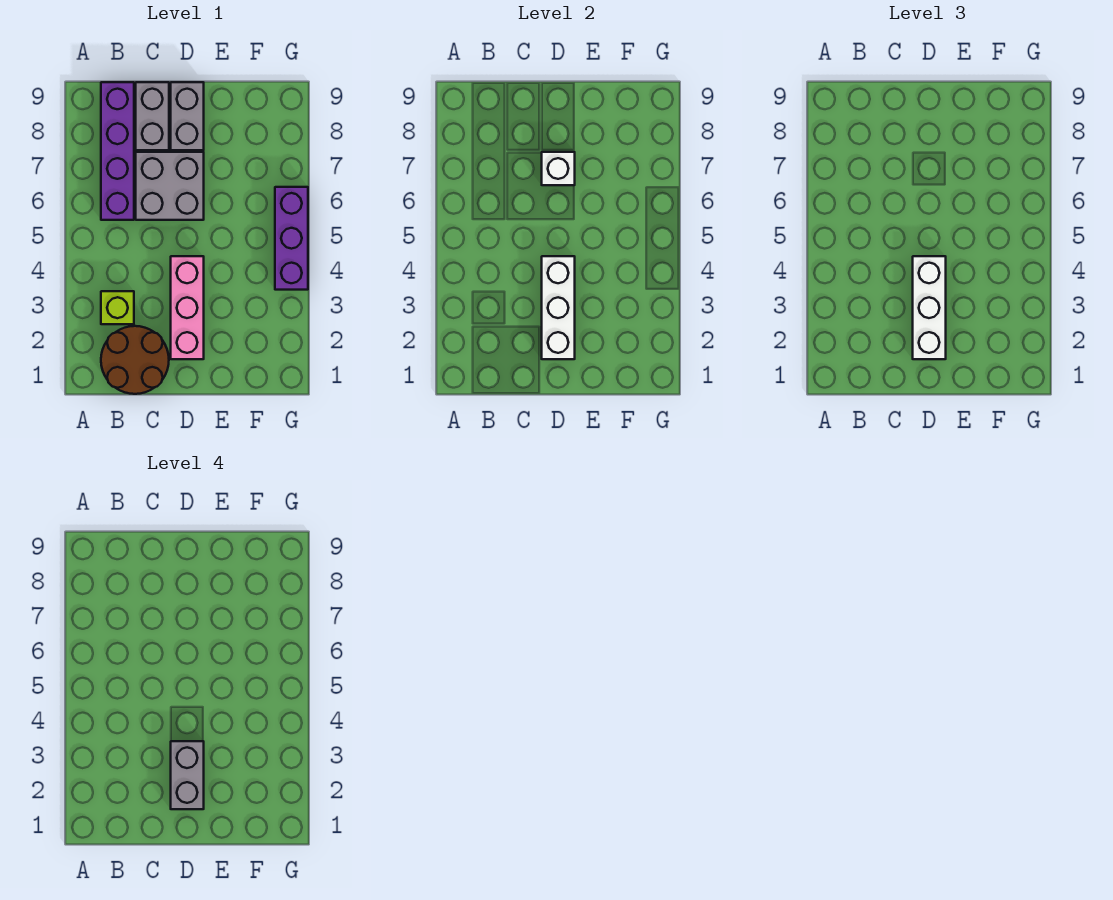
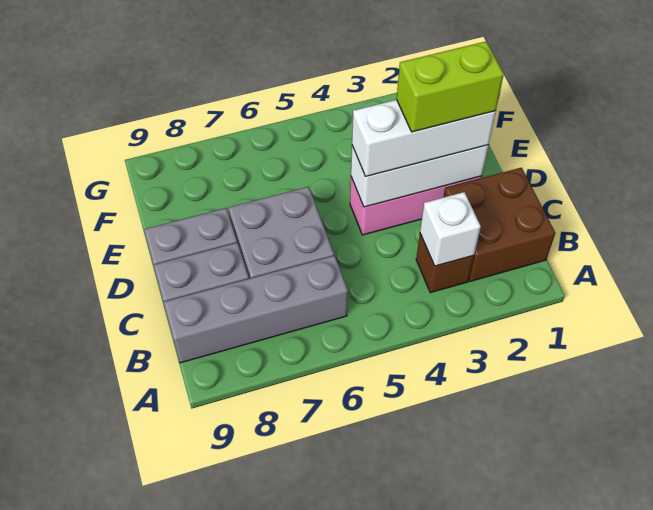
brown 2x2 round brick [101,326,169,394] -> brown 2x2 brick [444,168,555,281]
lime 1x1 brick [101,291,134,324] -> brown 1x1 brick [416,234,474,293]
purple 1x4 brick [101,82,134,220] -> grey 1x4 brick [164,256,348,363]
grey 1x2 brick [171,741,204,809] -> lime 1x2 brick [397,42,504,132]
white 1x1 brick [542,152,575,185] -> white 1x1 brick moved to [420,192,481,266]
purple 1x3 brick [275,187,308,290] -> none

